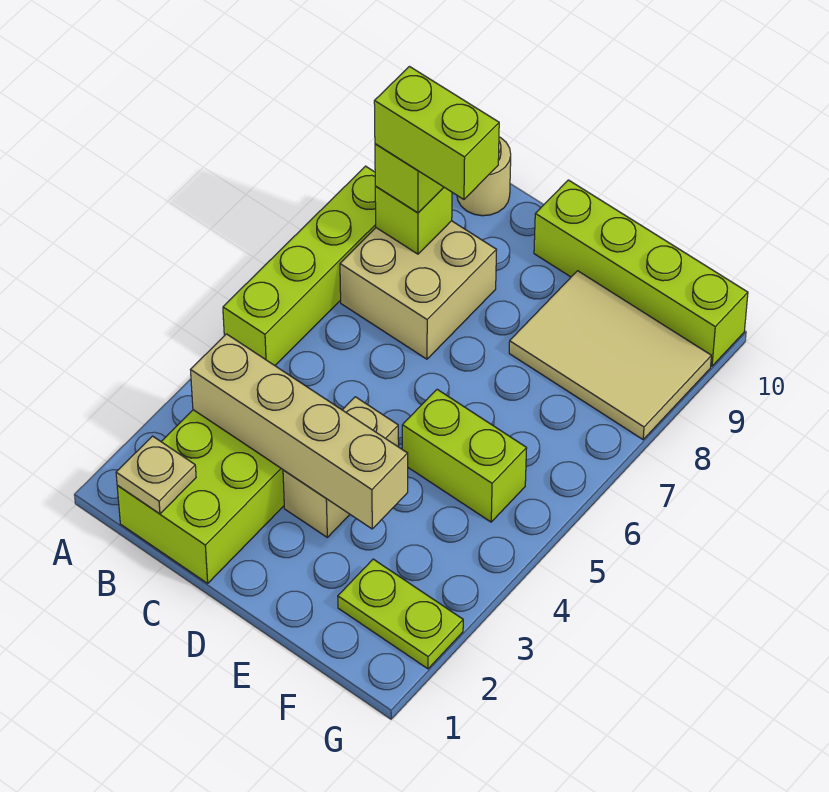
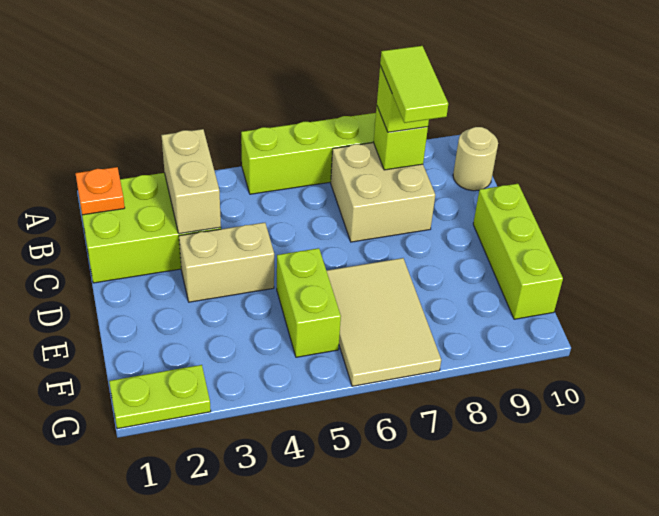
tan 1x1 plate [116,436,196,514] -> orange 1x1 plate [75,167,125,215]
tan 1x4 brick [191,334,408,529] -> tan 1x2 brick [161,129,221,234]
lime 1x2 brick [374,67,499,199] -> lime 1x2 tile [380,46,448,123]
lime 1x4 brick [534,180,748,366] -> lime 1x3 brick [473,184,563,319]
tan 2x3 tile [509,271,711,439] -> tan 2x3 tile moved to [326,258,441,386]
lime 1x2 plate [338,559,463,669] -> lime 1x2 plate turned to [109,365,211,429]

